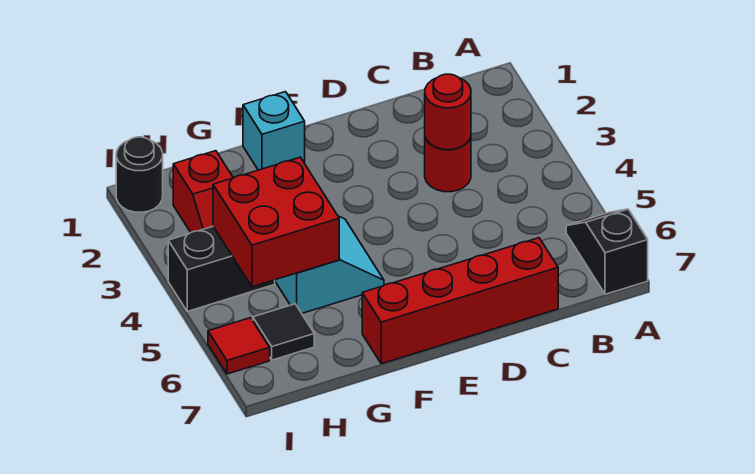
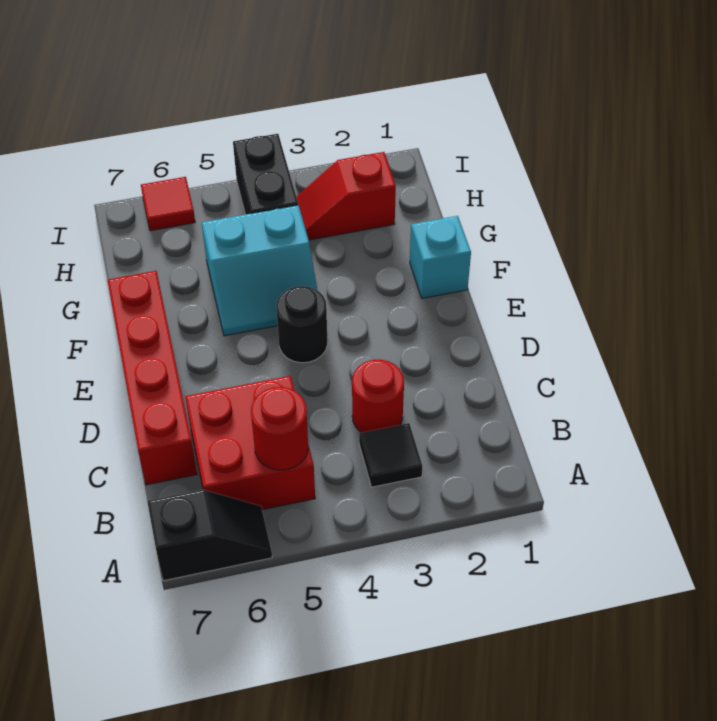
red 1x1 round brick [425,74,471,150] -> red 1x1 round brick moved to [251,387,308,470]
red 2x2 brick [213,157,339,287] -> red 2x2 brick moved to [185,376,315,510]
black 1x1 tile [253,304,314,360] -> black 1x1 tile moved to [359,423,422,487]
black 1x1 round brick [116,137,163,212] -> black 1x1 round brick moved to [276,286,328,363]

